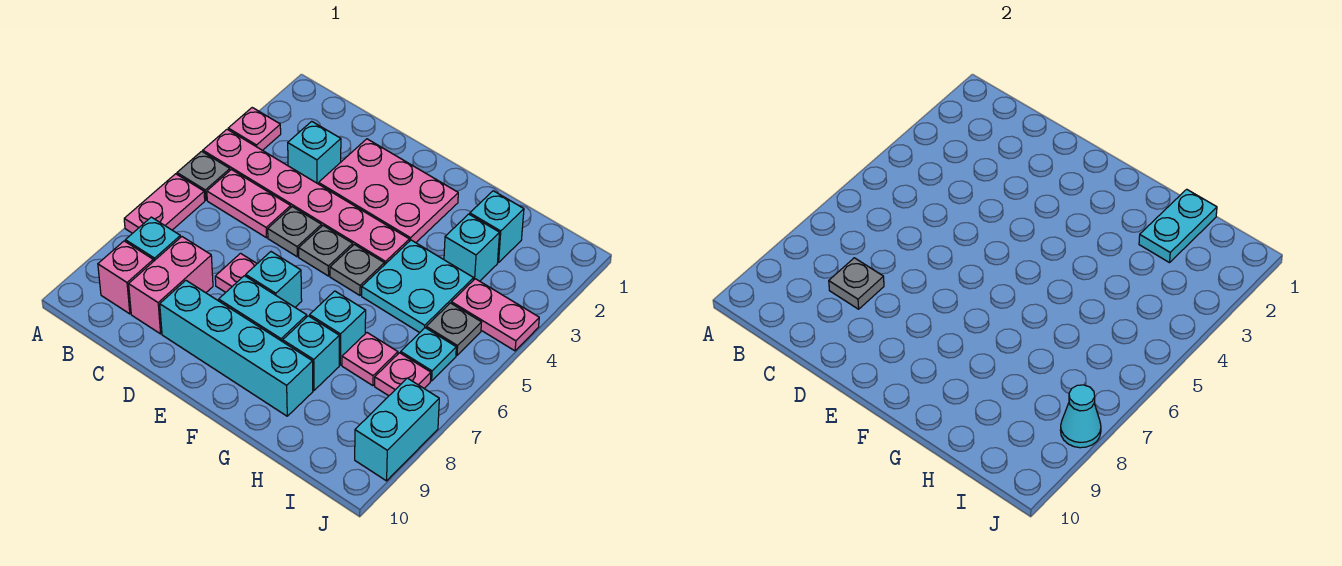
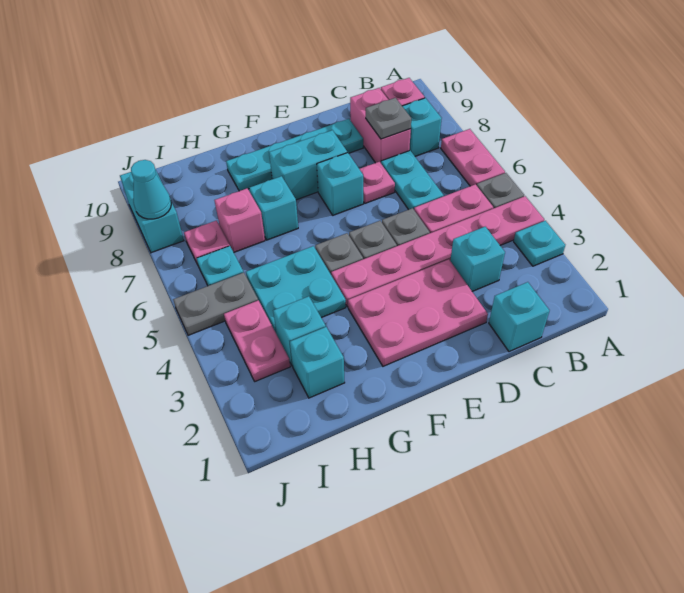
pink 1x1 plate [228,108,281,150] -> cyan 1x1 plate [514,221,565,266]
cyan 1x4 brick [160,280,313,416] -> cyan 1x4 plate [226,119,363,191]
cyan 1x1 brick [283,316,339,390] -> cyan 1x1 brick moved to [489,282,550,352]
cyan 1x2 plate [1139,189,1217,263] -> cyan 1x2 plate moved to [381,151,444,210]
pink 1x1 plate [342,333,398,386] -> pink 1x1 brick [214,188,265,252]
pink 1x2 plate [451,279,539,351] -> pink 1x2 plate turned to [224,300,290,381]
grey 1x1 plate [426,303,482,355] -> grey 1x2 plate [173,273,258,335]

